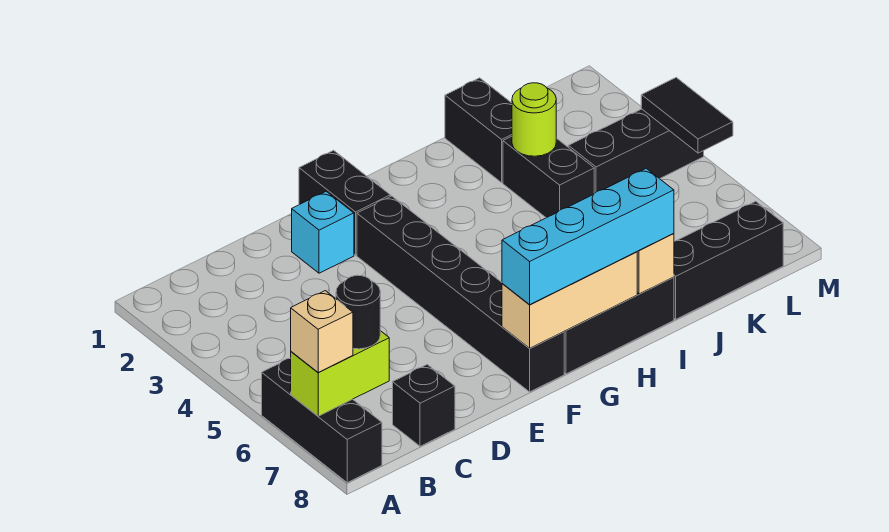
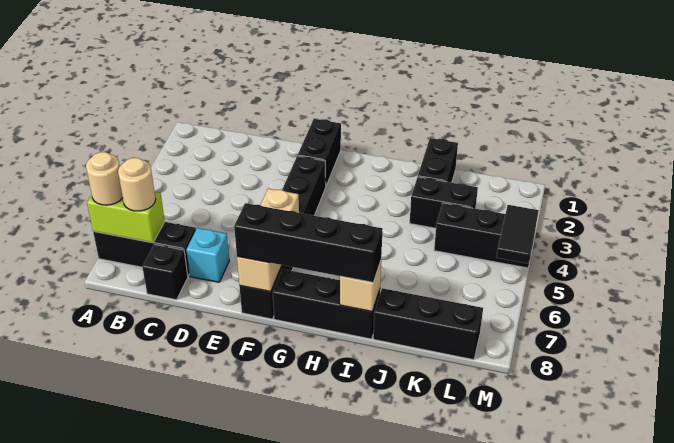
black 1x3 brick [262,358,382,483] -> black 1x3 brick turned to [93,222,196,276]
tan 1x1 brick [291,291,353,373] -> tan 1x1 round brick [86,152,123,205]
black 1x1 round brick [336,275,380,349] -> tan 1x1 round brick [118,158,156,211]
cyan 1x1 brick [292,191,354,273] -> cyan 1x1 brick moved to [186,228,229,282]
tan 1x3 brick [502,252,637,348] -> tan 1x3 brick turned to [237,189,299,292]
cyan 1x4 brick [502,168,674,304] -> black 1x4 brick [234,203,383,282]
black 1x2 brick [503,136,594,218] -> black 1x2 brick turned to [410,177,478,228]
lime 1x1 round brick [512,83,556,156] -> none

